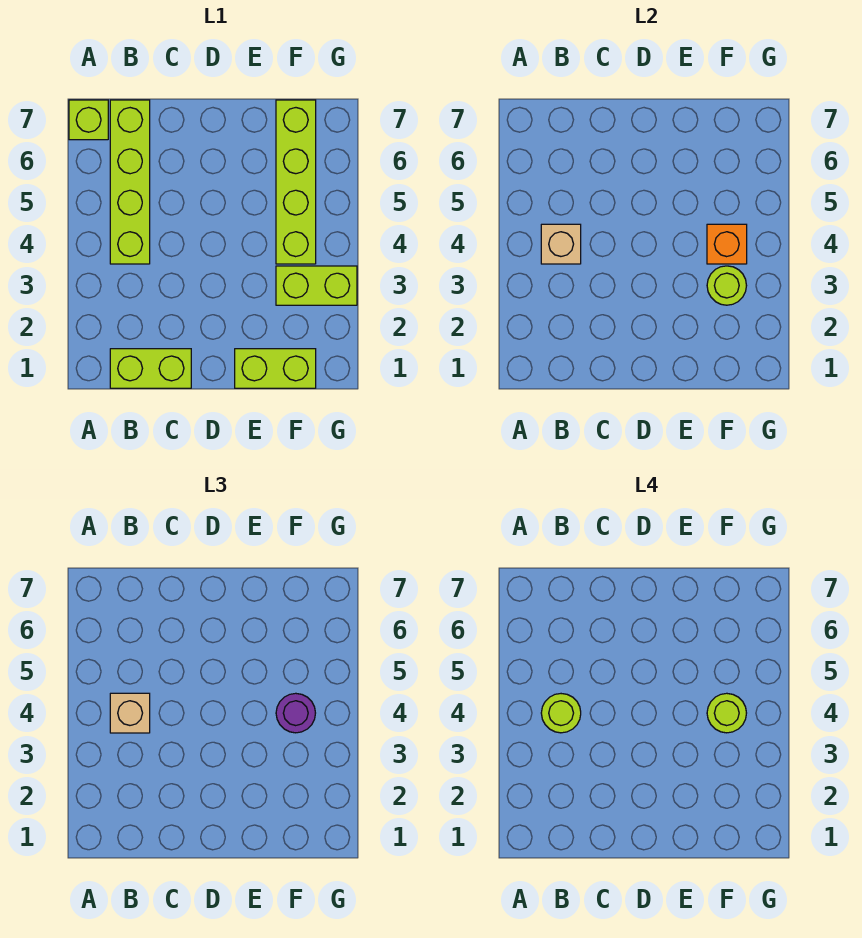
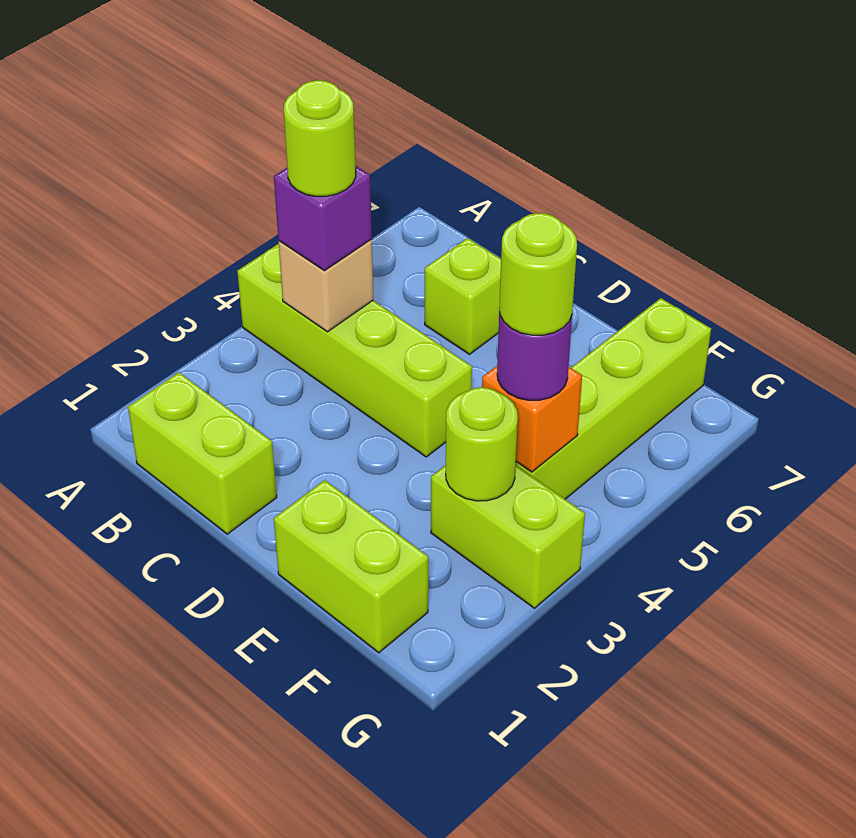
lime 1x1 brick [69,100,108,140] -> lime 1x1 brick moved to [425,238,501,354]
lime 1x4 brick [110,100,150,264] -> lime 1x4 brick turned to [237,244,472,457]
tan 1x1 brick [110,693,150,733] -> purple 1x1 brick [274,166,372,271]

